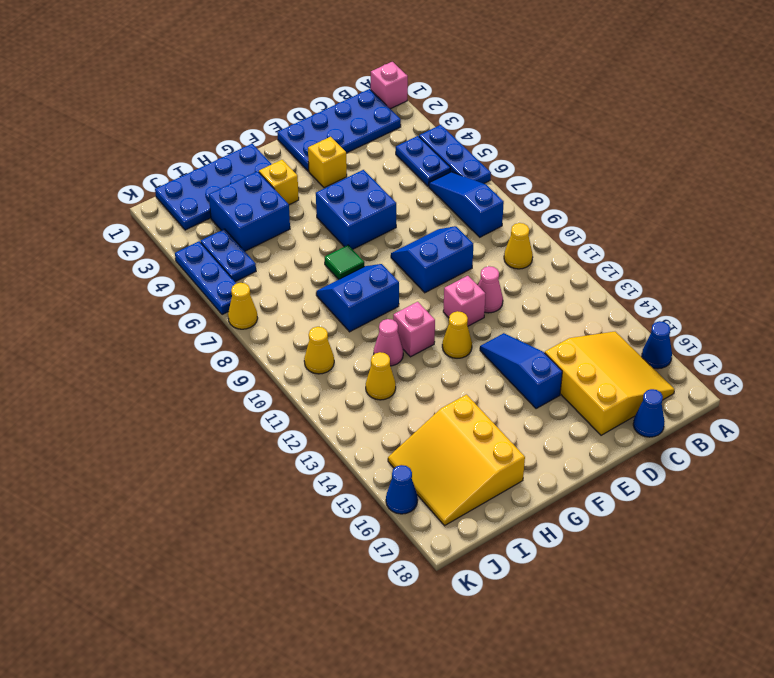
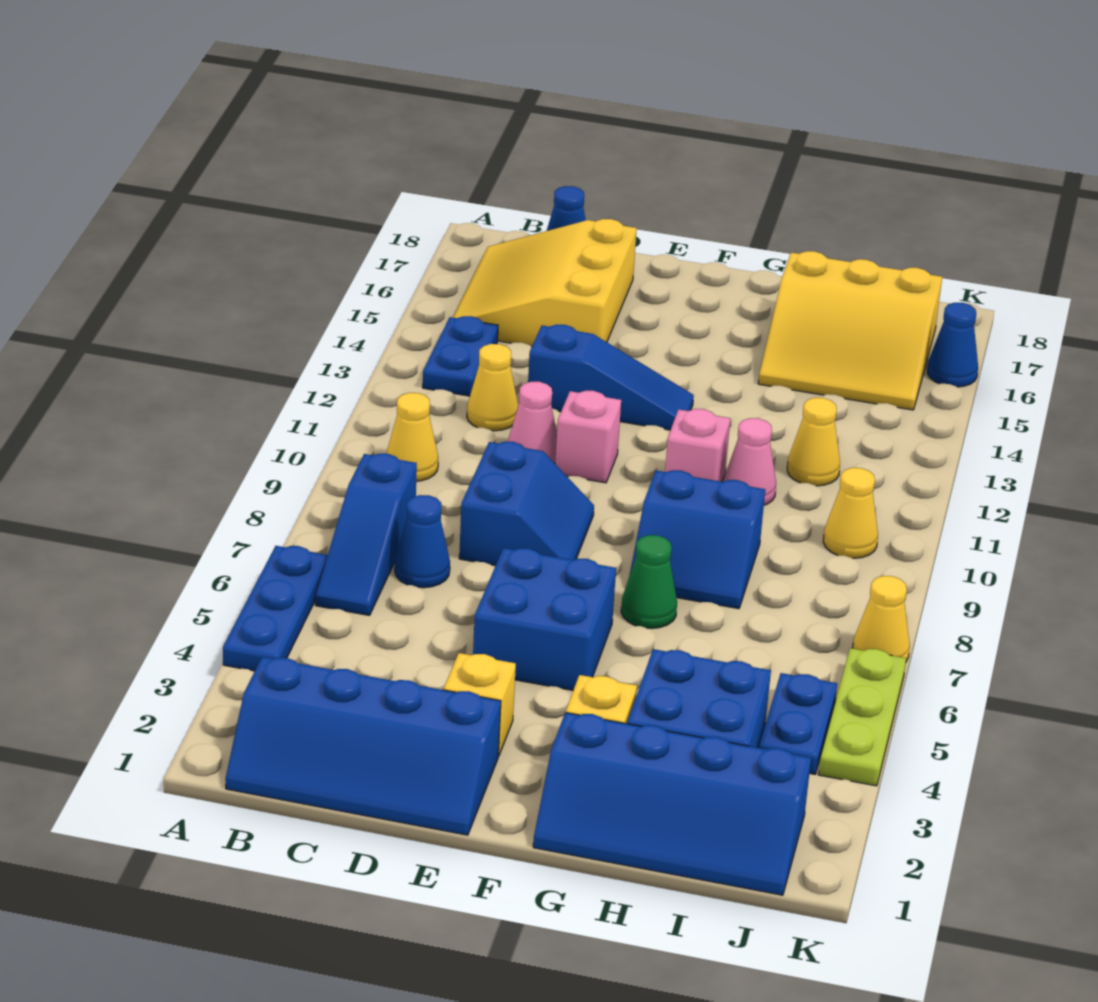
pink 1x1 brick [371,62,408,109] -> none
blue 1x1 cone [642,321,672,369] -> blue 1x1 cone moved to [395,495,450,588]
blue 2x4 plate [277,89,401,171] -> blue 2x4 slope [225,657,501,835]
blue 1x2 plate [396,136,450,186] -> blue 1x2 plate moved to [423,316,498,396]
blue 2x2 slope [391,226,473,293] -> blue 2x2 slope turned to [459,442,594,566]
blue 1x3 slope [480,333,562,409] -> blue 1x3 slope turned to [528,325,694,430]
yellow 1x1 cone [442,311,472,358] -> yellow 1x1 cone moved to [467,344,518,431]
blue 2x4 plate [155,144,272,230] -> blue 2x4 slope [533,712,811,895]
green 1x1 tile [325,245,364,279] -> green 1x1 cone [621,535,677,629]
yellow 3x3 slope [388,395,525,526] -> yellow 3x3 slope turned to [758,251,942,410]
blue 1x3 plate [175,241,236,315] -> lime 1x3 plate [819,648,906,786]

